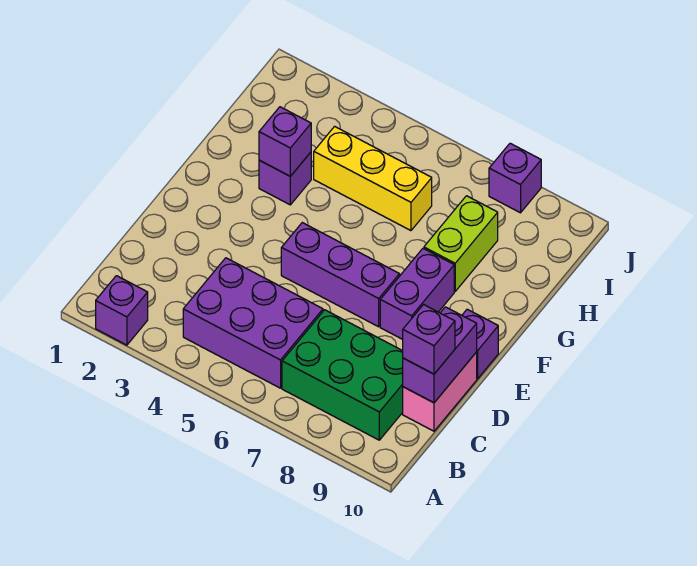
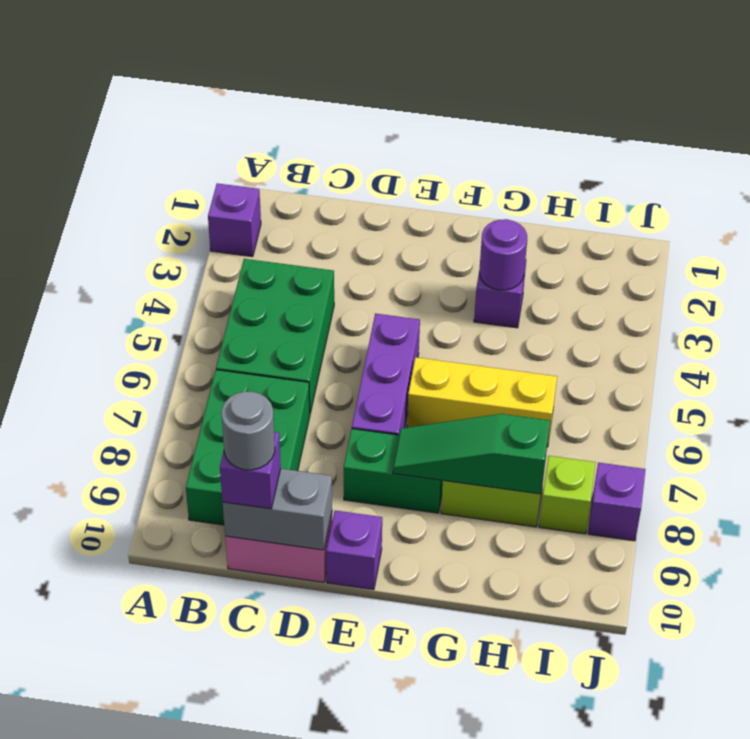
purple 2x3 brick [183,258,323,388] -> green 2x3 brick [216,259,334,413]
purple 1x2 brick [403,307,477,403] -> grey 1x2 brick [223,469,332,550]
none -> grey 1x1 round brick [222,391,275,470]
purple 1x2 brick [380,249,454,339] -> green 1x2 brick [344,429,443,513]
none -> green 1x3 slope [393,414,550,494]
purple 1x1 brick [259,107,311,176] -> purple 1x1 round brick [479,219,527,290]
yellow 1x3 brick [314,126,432,231] -> yellow 1x3 brick turned to [407,357,557,447]
none -> lime 1x1 brick [539,456,596,534]

